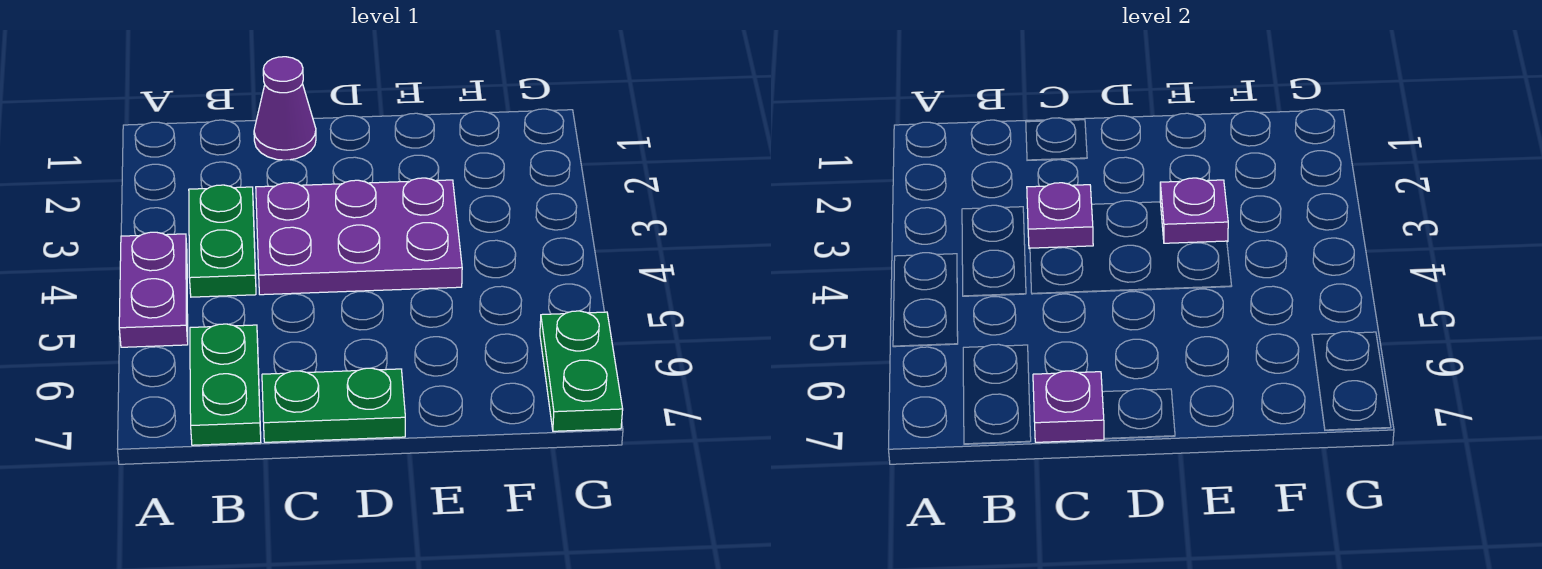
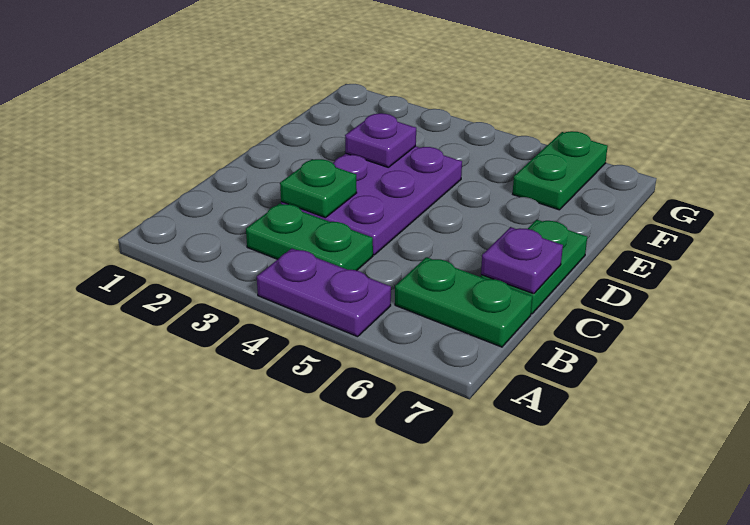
purple 1x1 cone [254,57,316,160] -> none
purple 1x1 plate [1027,183,1093,249] -> green 1x1 plate [280,159,357,218]
green 1x2 plate [540,311,623,431] -> green 1x2 plate turned to [513,131,608,210]

